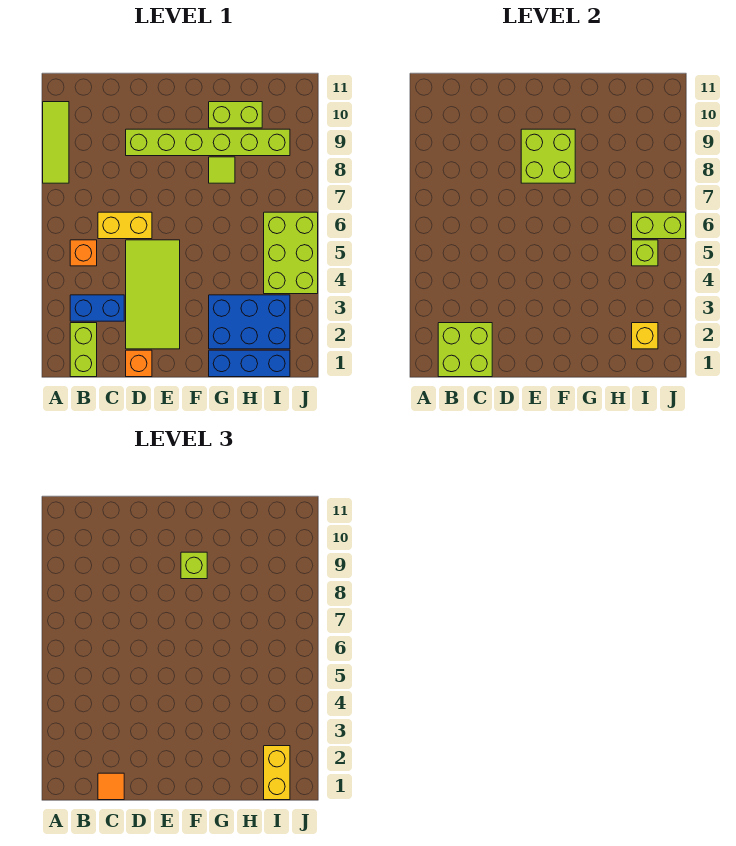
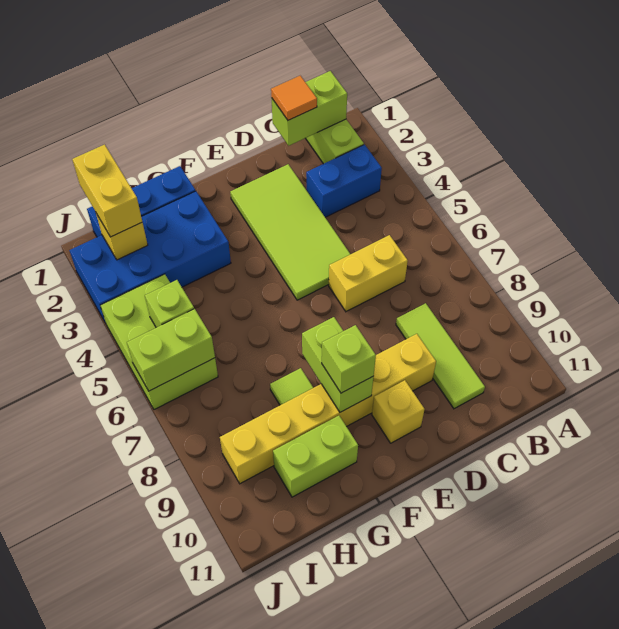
lime 1x3 tile [43,102,69,183] -> lime 1x3 tile moved to [396,303,485,409]
lime 2x2 brick [438,323,492,377] -> lime 1x2 brick [272,71,347,146]
orange 1x1 brick [70,240,97,266] -> none
orange 1x1 brick [126,350,152,377] -> none
lime 1x6 brick [126,129,290,156] -> yellow 1x6 brick [220,334,436,484]
lime 2x2 brick [521,129,575,183] -> lime 1x2 brick [302,317,374,412]
none -> yellow 1x1 brick [372,380,425,443]
blue 2x3 brick [209,295,290,349] -> blue 2x4 brick [69,191,231,323]

